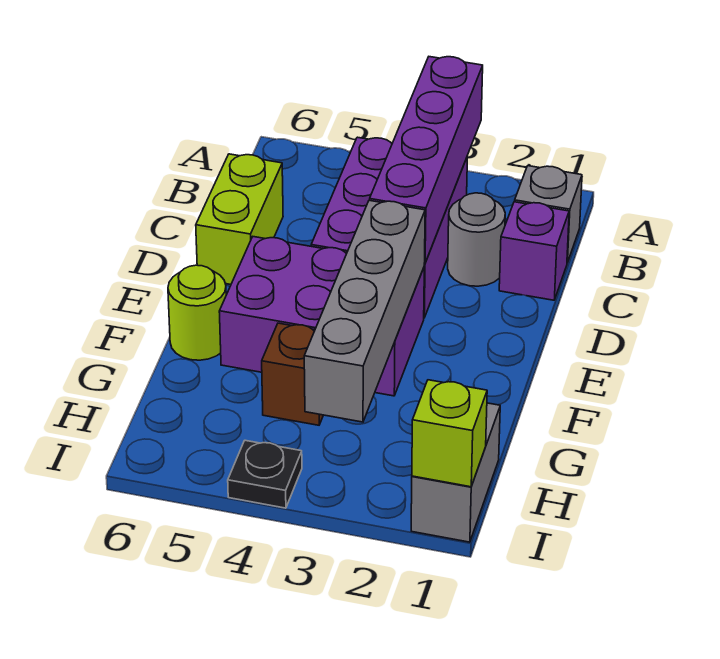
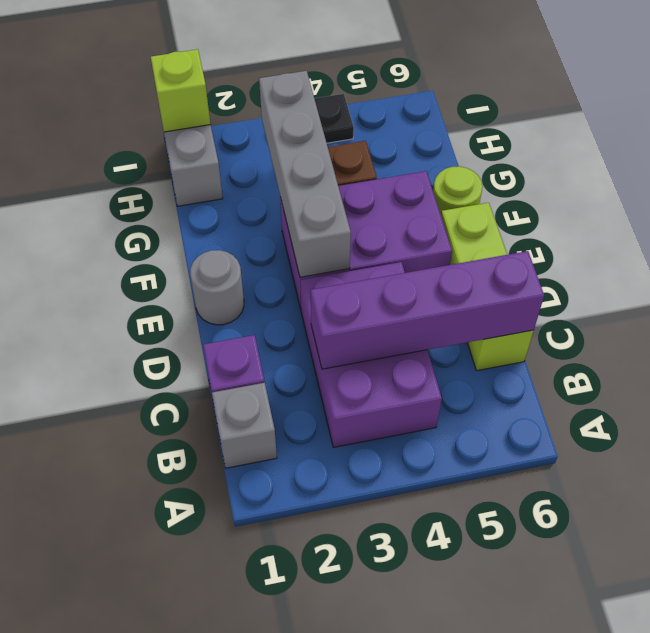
purple 1x4 brick [370,57,483,263] -> purple 1x4 brick turned to [311,251,544,369]
grey 1x1 round brick [448,193,505,286] -> grey 1x1 round brick moved to [190,250,244,325]
lime 1x2 brick [196,154,283,284] -> lime 1x3 brick [441,203,534,371]

